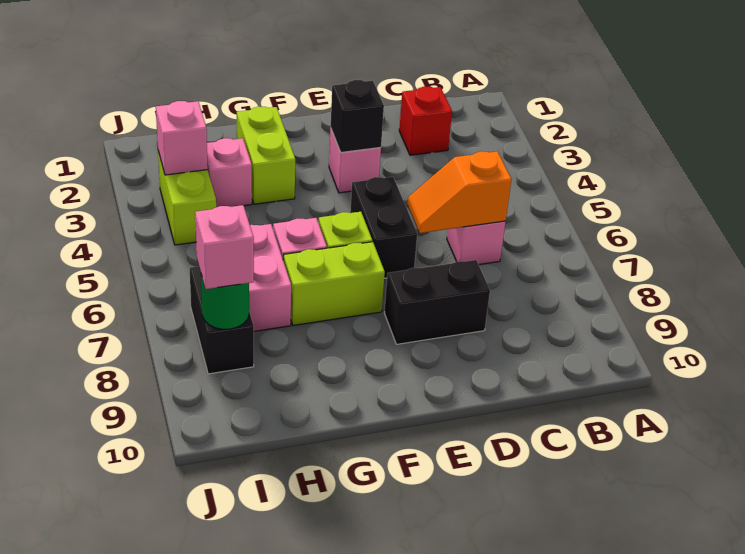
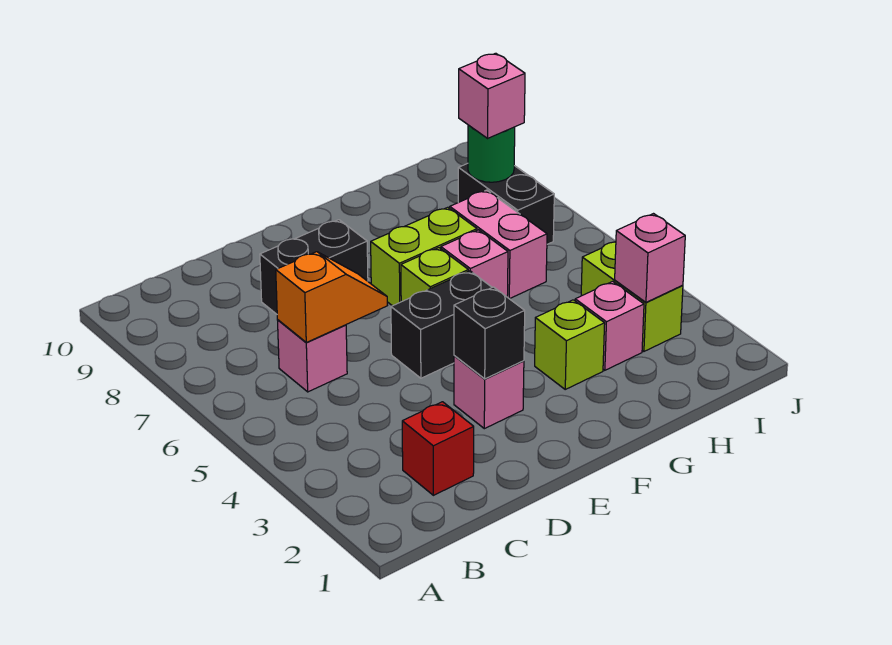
black 1x2 brick [350,177,417,278] -> black 1x2 brick turned to [391,271,492,378]
lime 1x2 brick [237,106,295,204] -> lime 1x1 brick [535,300,605,389]

